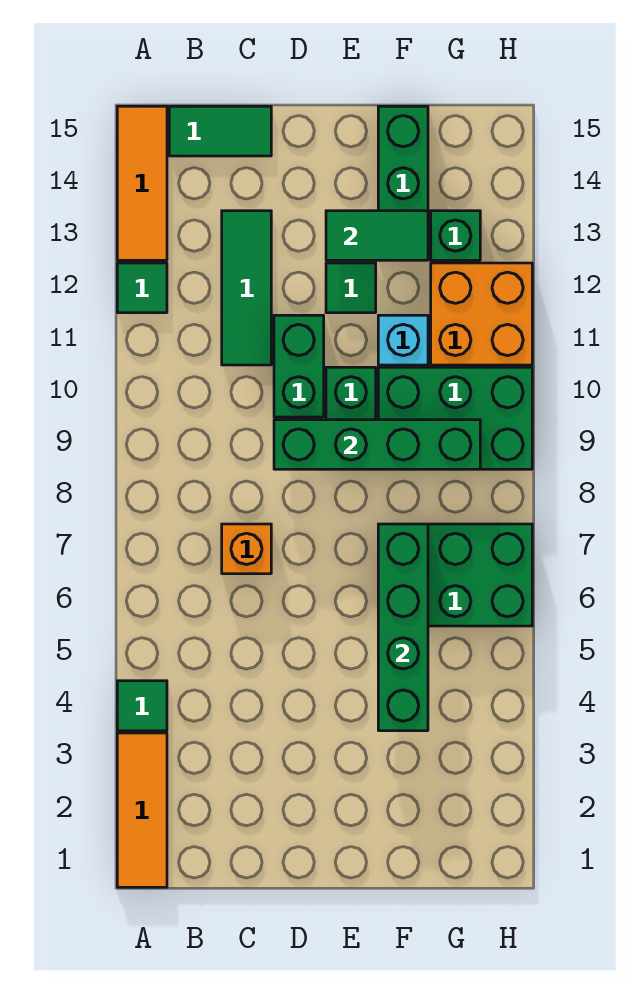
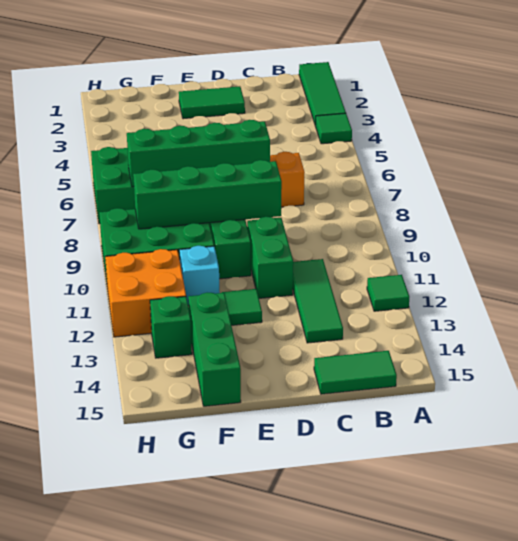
orange 1x3 tile [117,733,167,887] -> green 1x3 tile [299,62,346,125]
orange 1x3 tile [117,106,167,260] -> none
green 1x2 tile [326,211,428,260] -> green 1x2 tile moved to [179,86,245,119]
green 1x4 brick [378,524,428,731] -> green 1x4 brick turned to [127,120,270,187]

